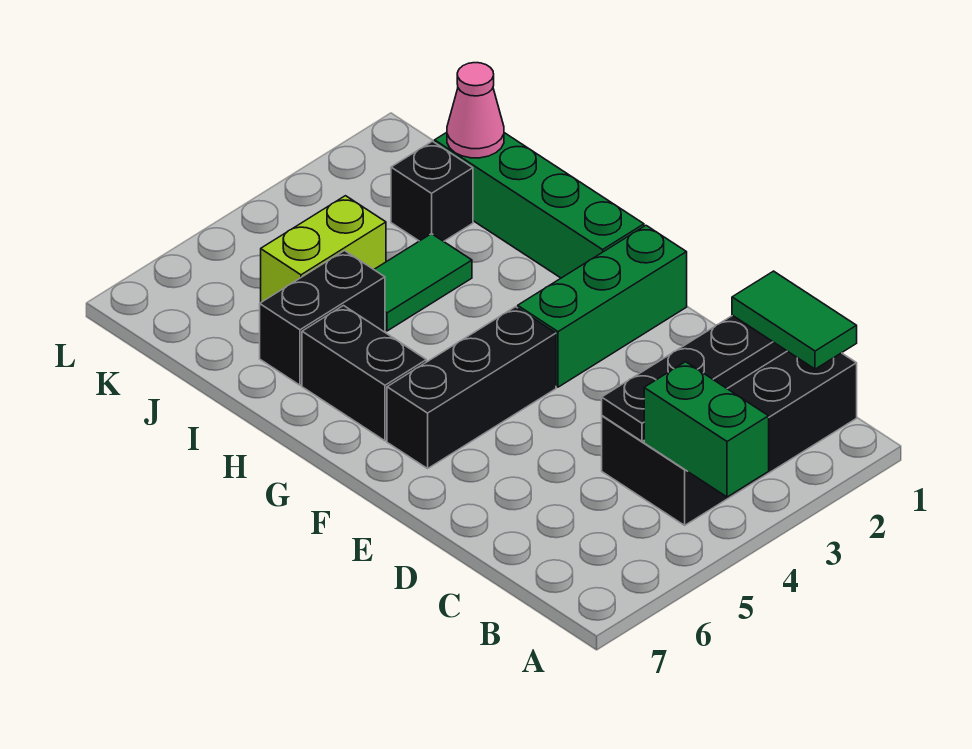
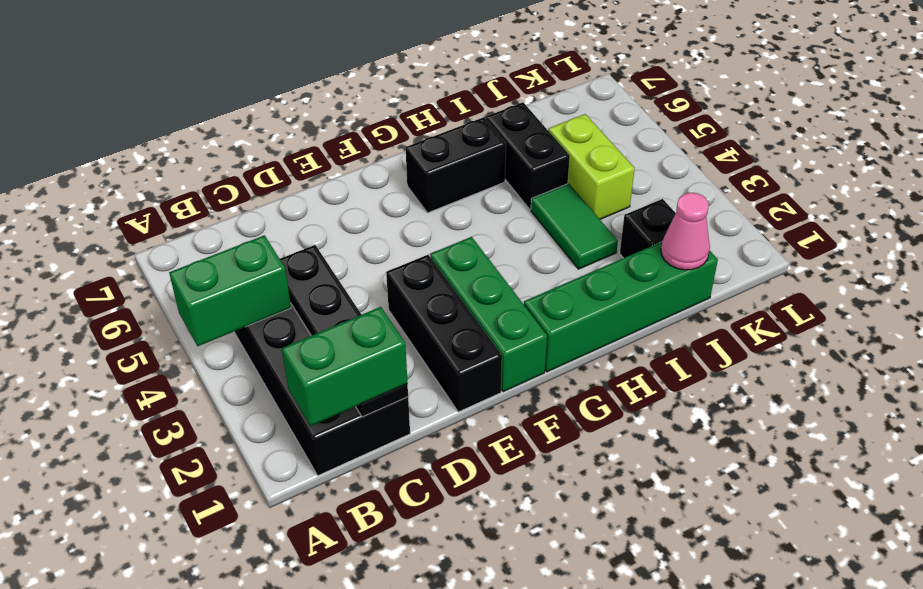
green 1x2 tile [732,271,857,369] -> green 1x2 brick [282,307,407,426]
black 1x3 brick [387,307,556,469] -> black 1x3 brick moved to [386,255,502,412]

